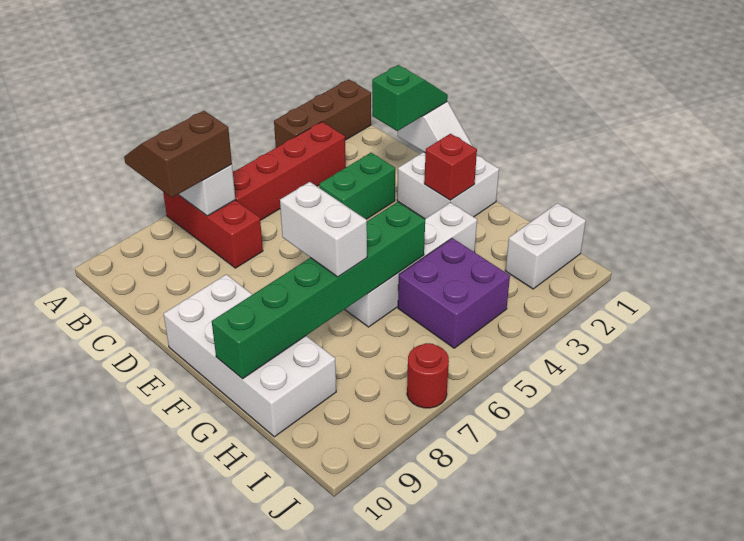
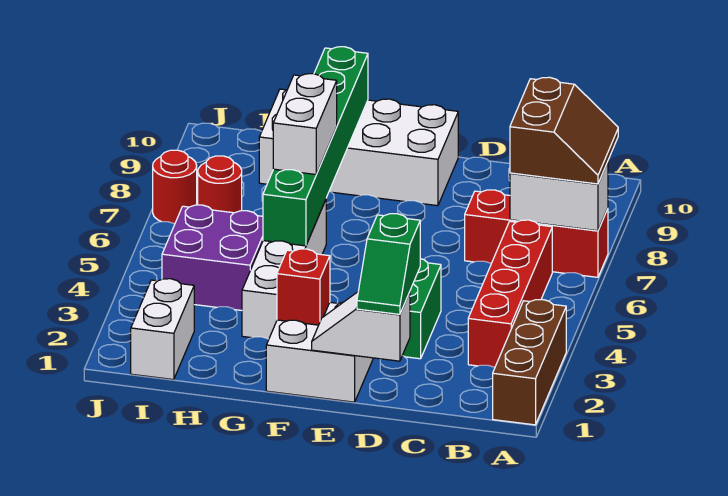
white 1x2 brick [280,182,367,277] -> white 1x2 brick turned to [273,74,337,174]
none -> red 1x1 round brick [198,156,242,213]

